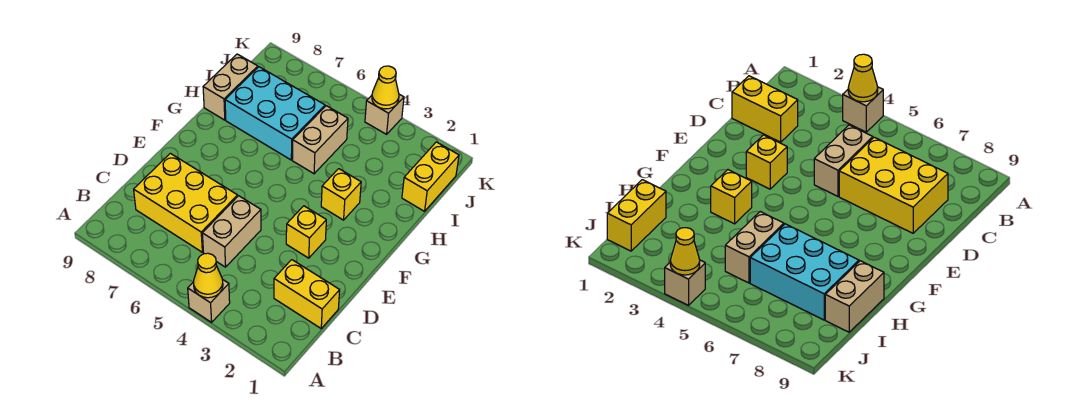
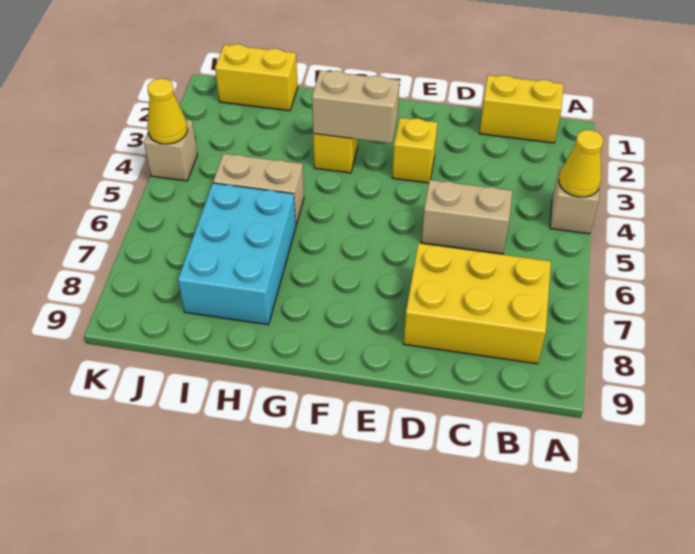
yellow 1x2 brick [274,260,340,328] -> yellow 1x2 brick turned to [479,75,563,143]
yellow 2x3 brick [134,153,238,252] -> yellow 2x3 brick turned to [404,243,551,364]
tan 1x2 brick [203,54,258,120] -> tan 1x2 brick moved to [312,71,400,143]

